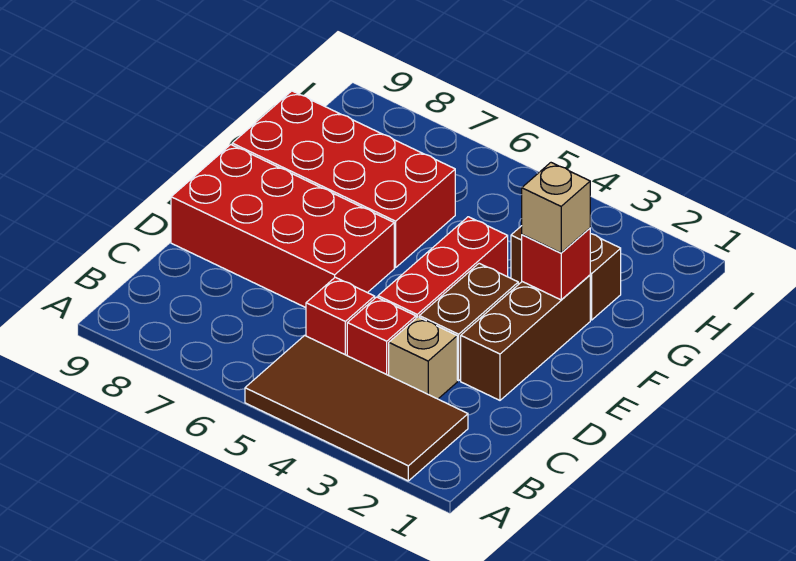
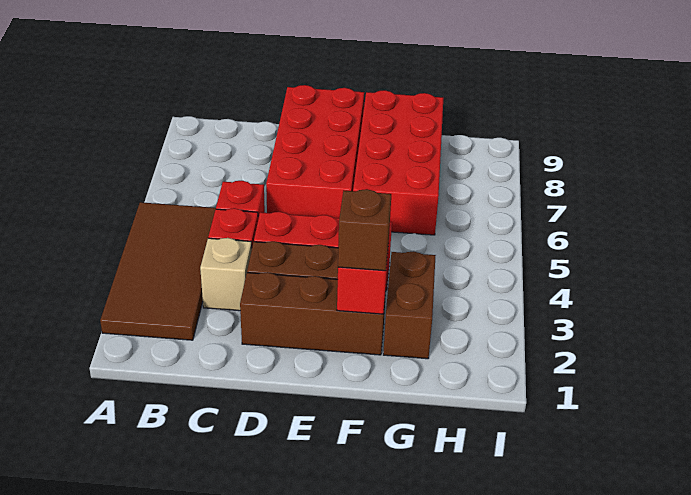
tan 1x1 brick [522,163,590,253] -> brown 1x1 brick [338,189,391,271]

